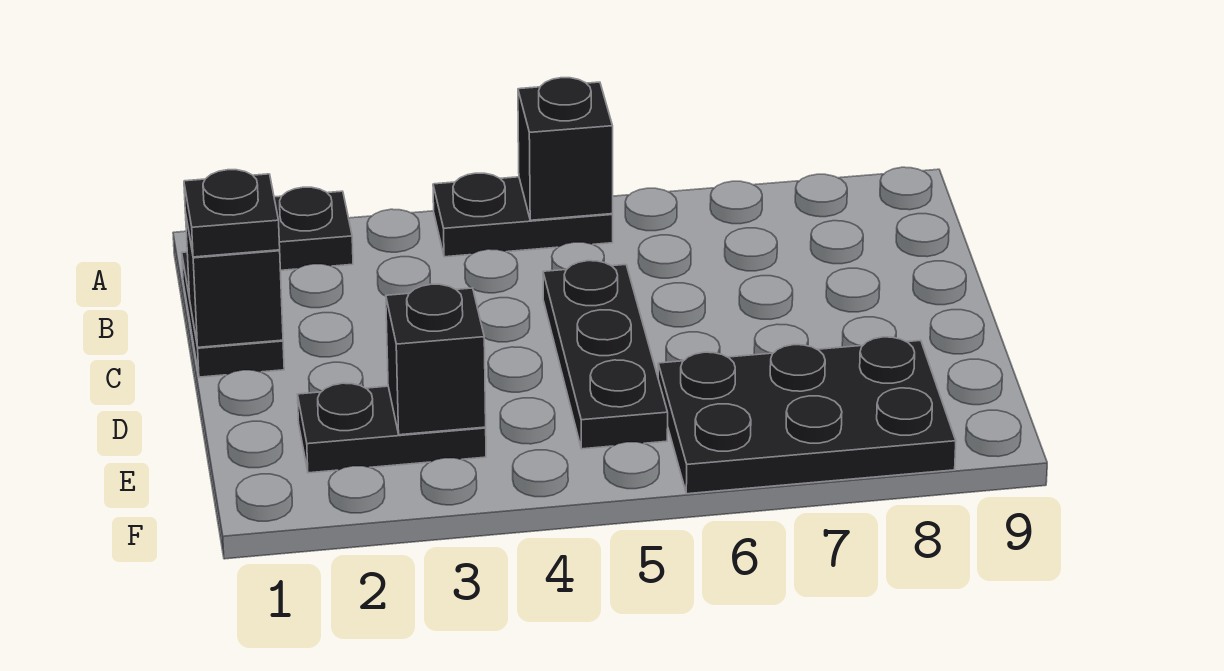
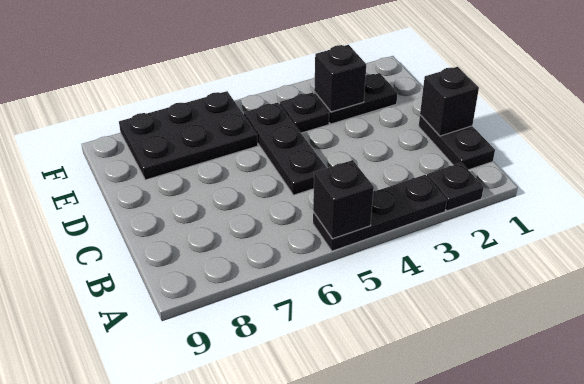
black 1x2 plate [433,173,613,257] -> black 1x3 plate [313,175,447,251]
black 1x1 plate [184,170,280,257] -> black 1x1 plate moved to [280,92,329,133]

